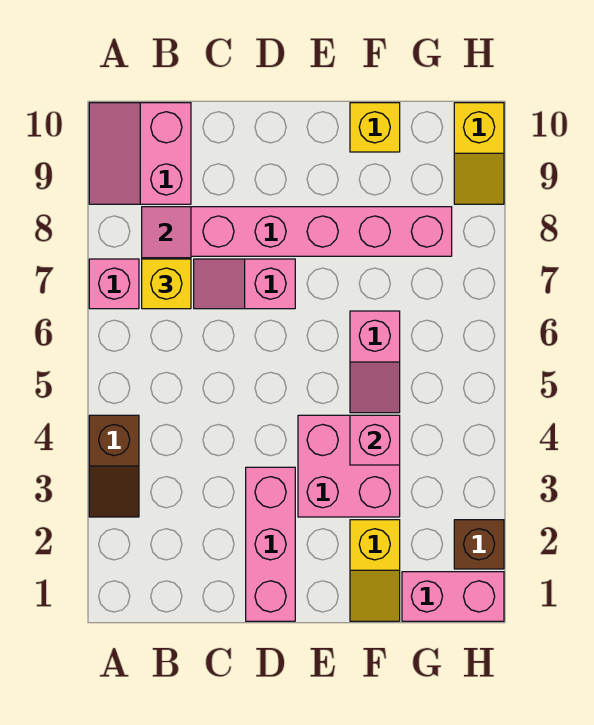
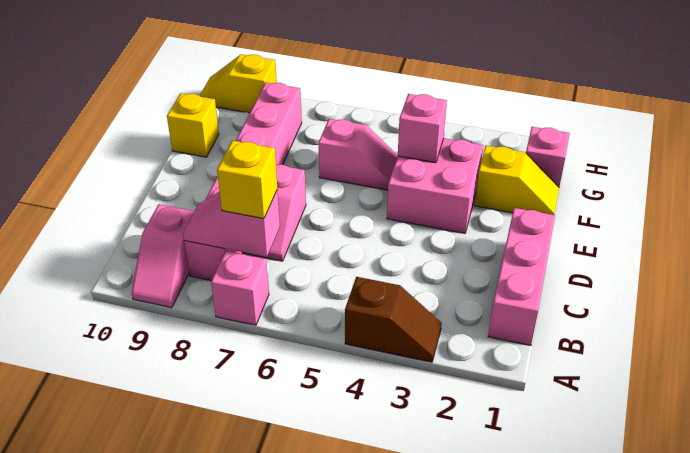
pink 2x2 slope [89,103,191,204] -> pink 1x2 slope [132,204,195,308]
pink 1x3 brick [246,467,295,621] -> pink 1x3 brick turned to [488,208,555,346]
pink 1x2 brick [402,572,504,621] -> pink 1x1 brick [526,127,570,187]
brown 1x1 brick [454,520,504,569] -> none
yellow 1x2 slope [454,103,504,204] -> yellow 1x2 slope turned to [200,54,277,113]

